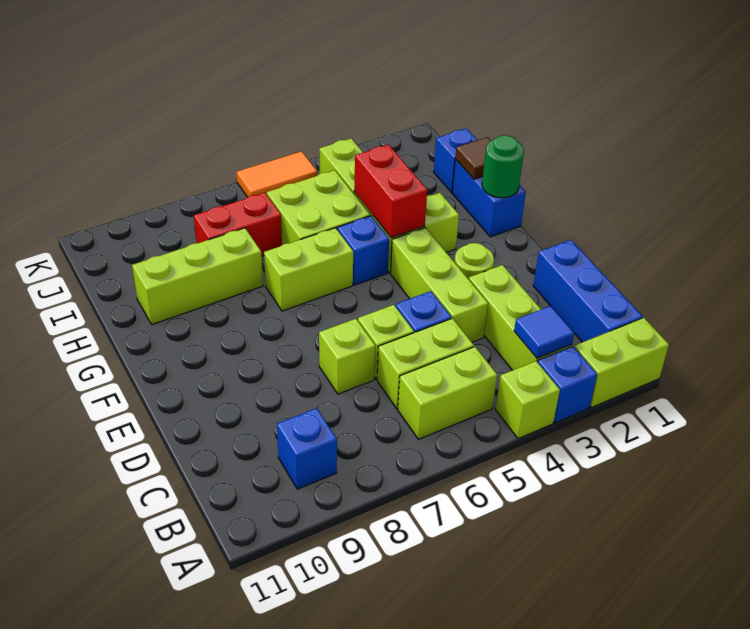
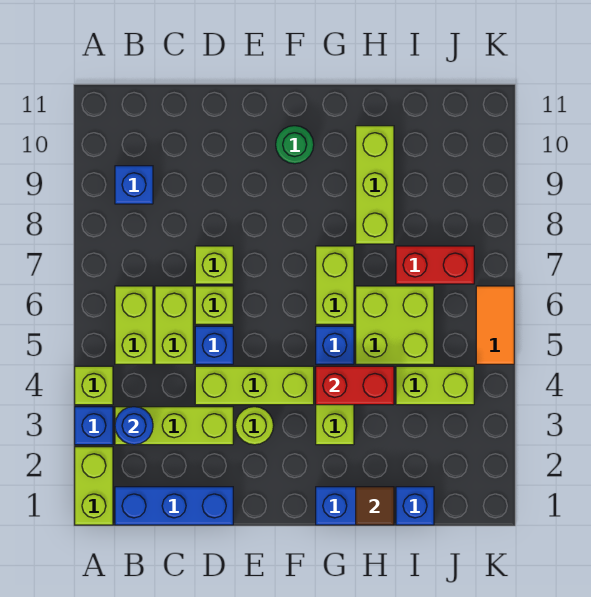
blue 1x1 tile [514,306,574,358] -> blue 1x1 round brick [115,407,153,445]
green 1x1 round brick [482,135,524,198] -> green 1x1 round brick moved to [276,126,314,164]
red 1x2 brick [194,193,282,256] -> red 1x2 brick turned to [396,246,474,284]

